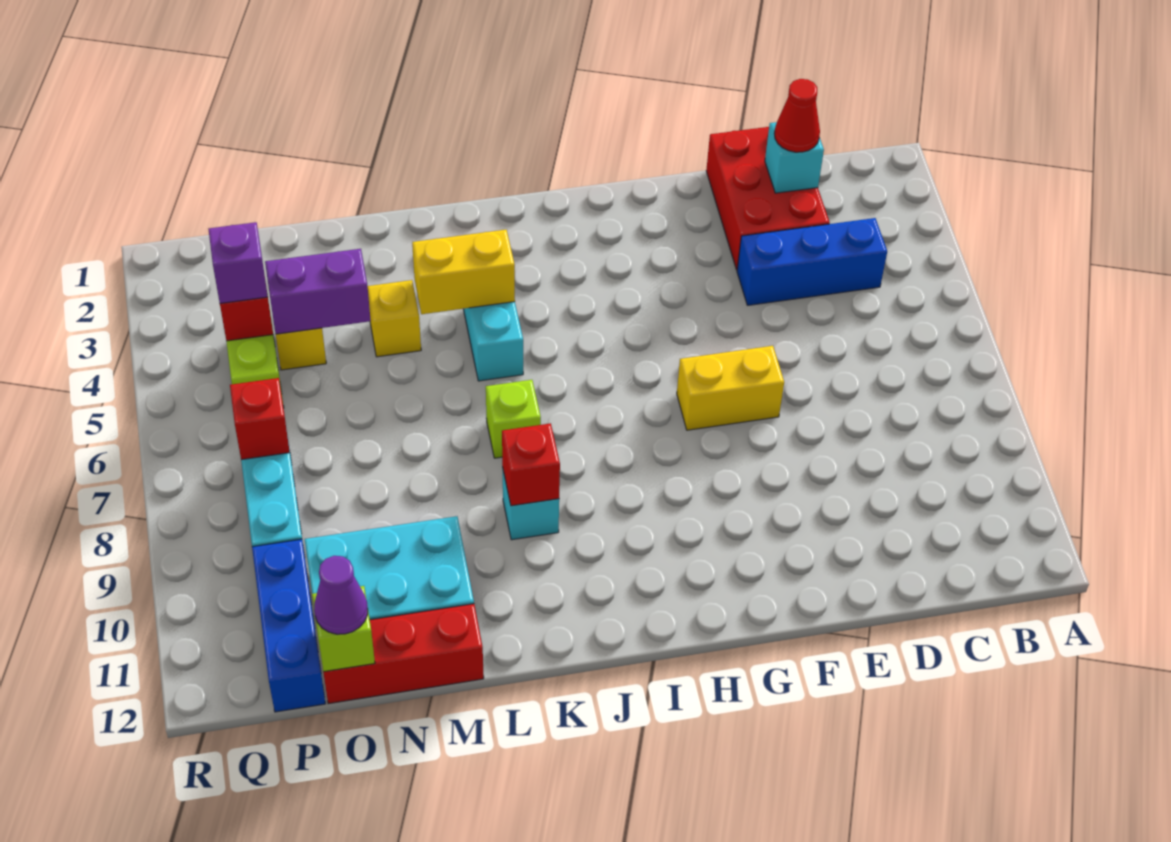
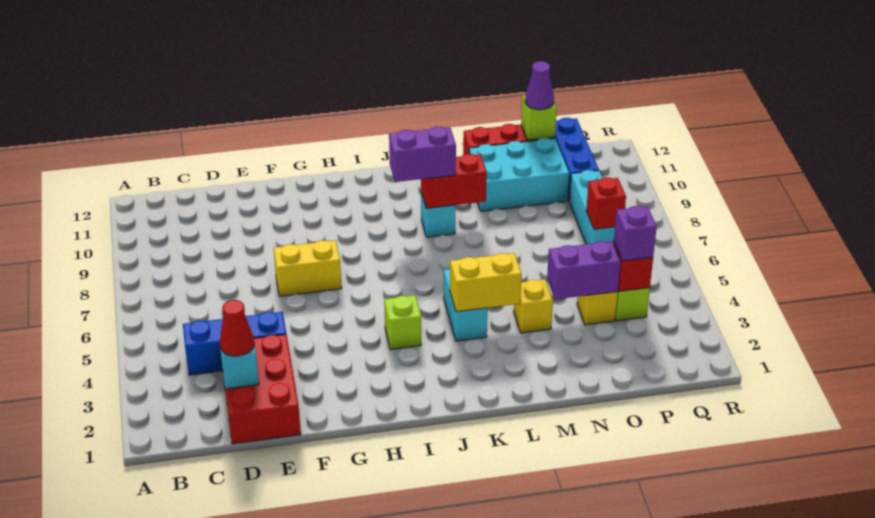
none -> purple 1x2 brick [389,126,456,182]
lime 1x1 brick [486,380,541,458] -> lime 1x1 brick moved to [384,295,421,350]
red 1x1 brick [502,423,560,506] -> red 1x2 brick [421,154,487,208]

